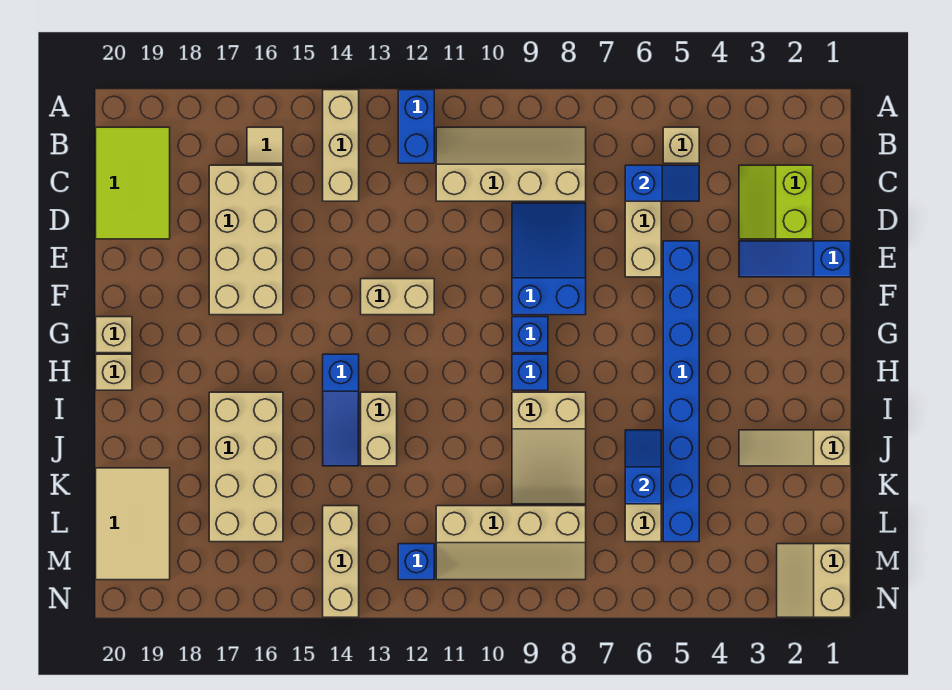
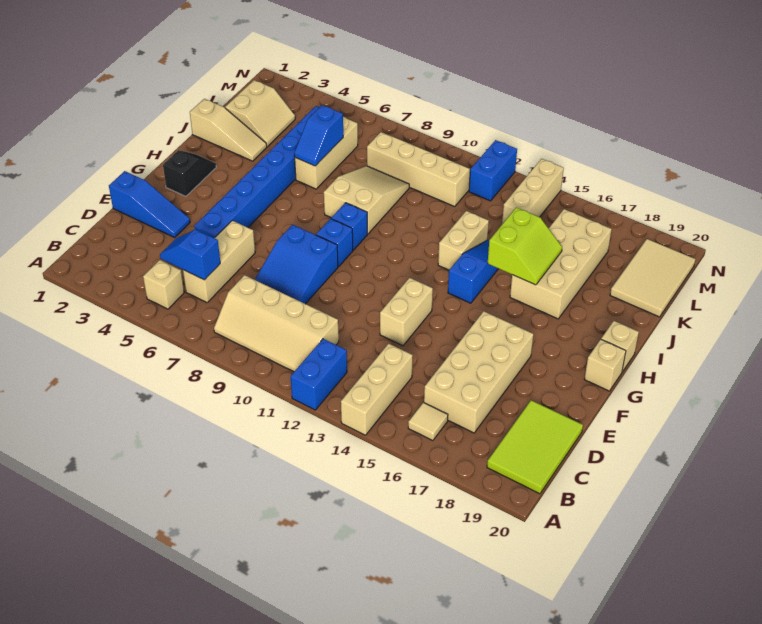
lime 2x2 slope [739,165,813,239] -> lime 2x2 slope moved to [488,207,562,285]
tan 1x2 brick [361,279,434,315] -> tan 1x2 brick turned to [380,278,433,346]
none -> black 1x2 slope [163,150,216,196]
tan 2x2 slope [777,544,851,617] -> tan 2x2 slope moved to [225,80,295,147]
blue 1x1 brick [398,544,434,580] -> blue 1x2 brick [469,140,517,201]

